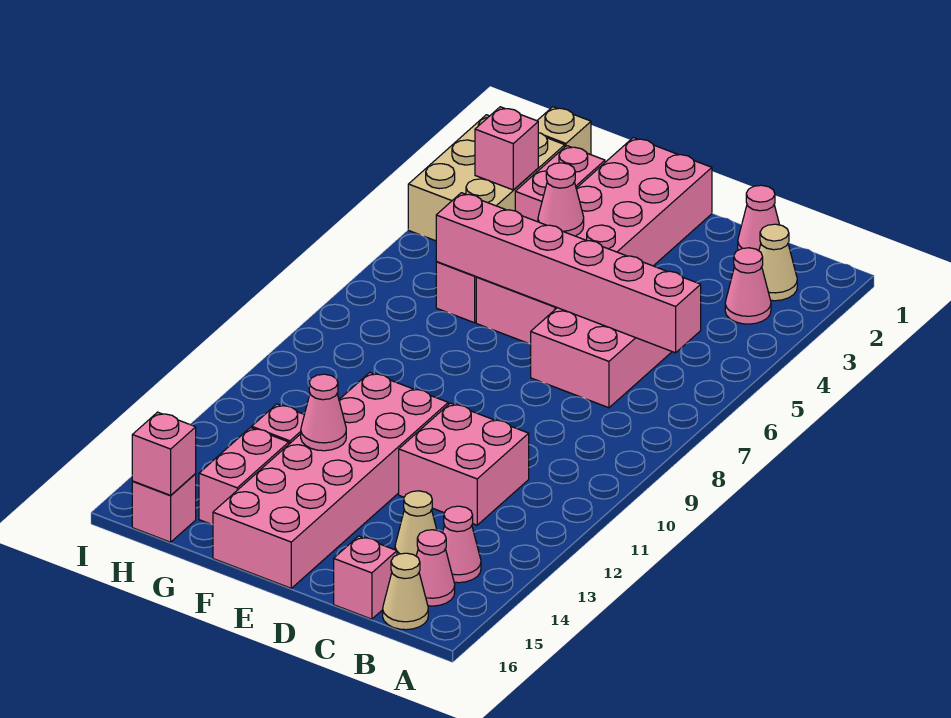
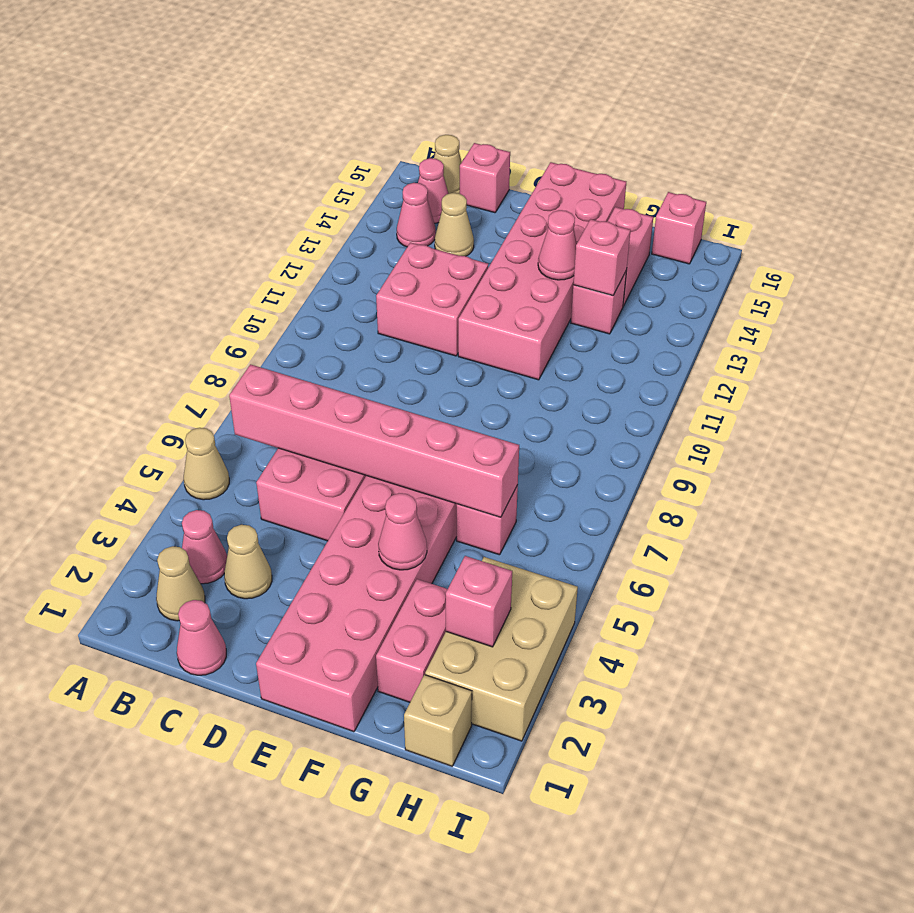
none -> tan 1x1 cone [184,428,229,500]
none -> tan 1x1 cone [224,525,272,599]
pink 1x1 brick [132,412,196,495] -> pink 1x1 brick moved to [573,219,631,295]

